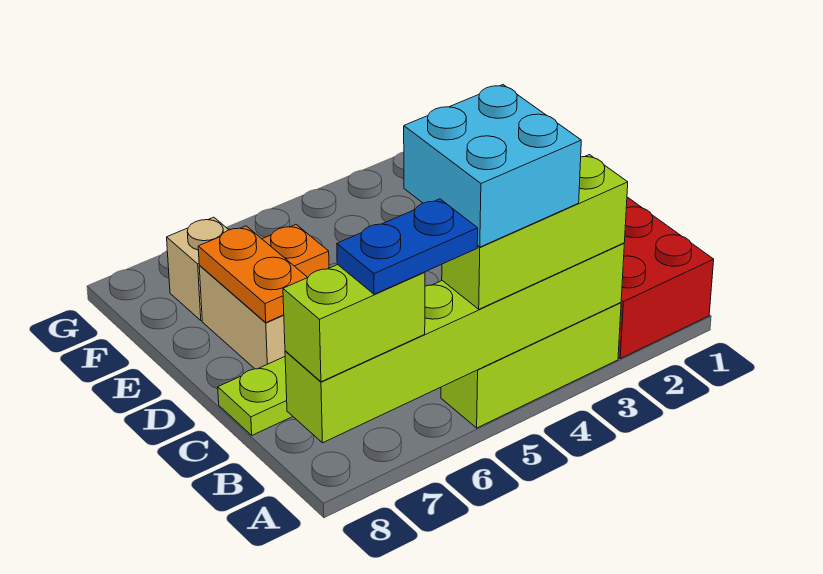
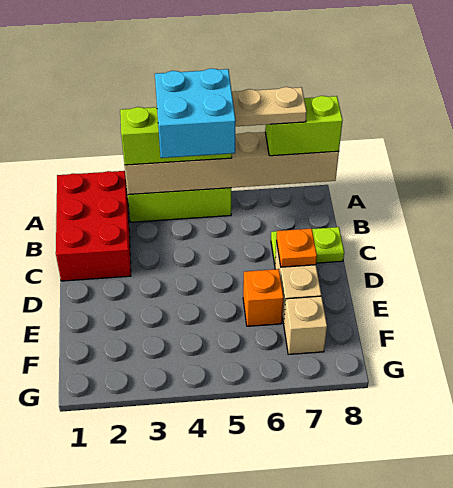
lime 1x6 brick [285,243,624,443] -> tan 1x6 brick [125,132,339,195]
blue 1x2 plate [337,199,478,294] -> tan 1x2 plate [232,87,307,126]
orange 1x2 plate [198,226,308,322] -> orange 1x1 plate [276,228,317,267]

